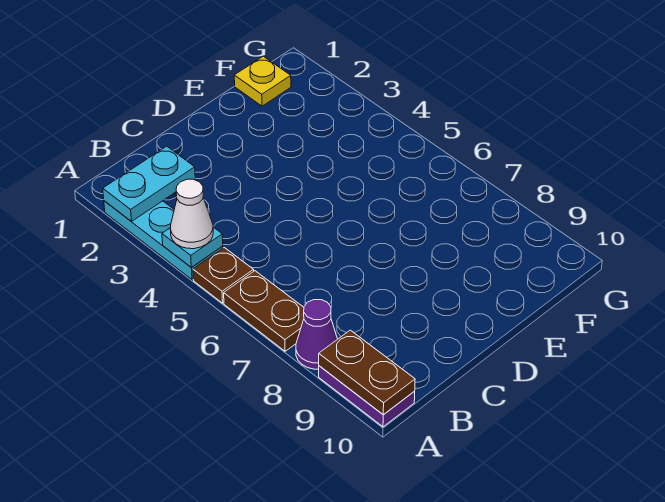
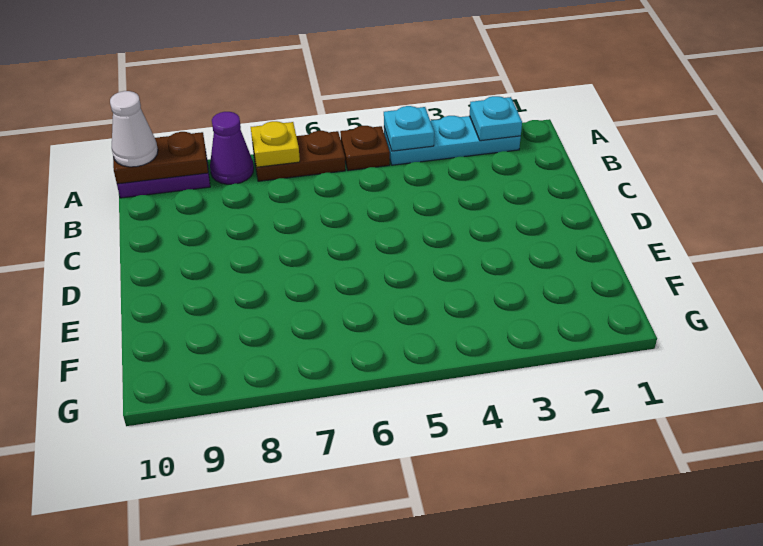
cyan 1x2 plate [103,146,195,221] -> cyan 1x1 plate [469,96,522,141]
white 1x1 cone [170,179,213,249] -> white 1x1 cone moved to [110,91,158,167]
yellow 1x1 plate [234,56,291,106] -> yellow 1x1 plate moved to [251,121,300,167]

